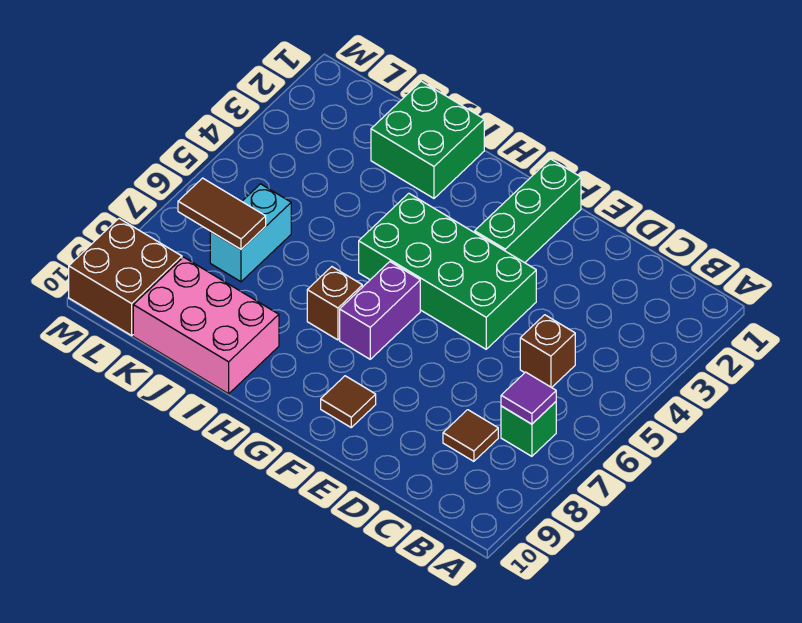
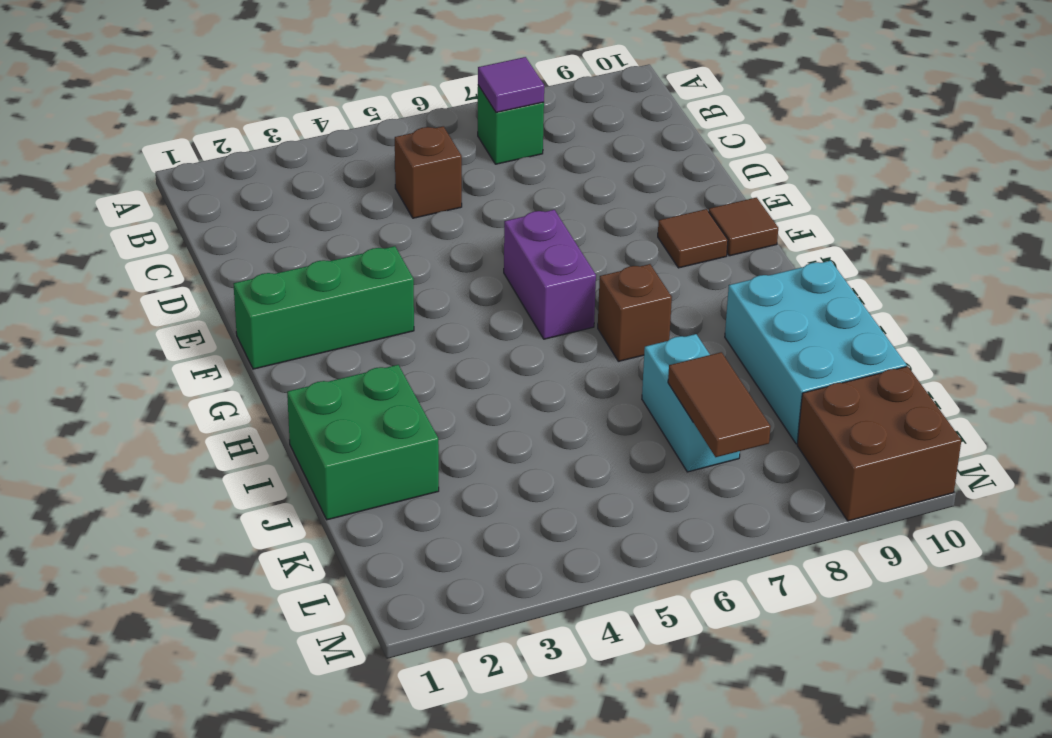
brown 1x1 tile [443,410,498,461] -> brown 1x1 tile moved to [709,197,778,256]
green 2x4 brick [359,193,536,349] -> none
purple 1x2 brick [340,262,420,359] -> purple 1x2 brick turned to [504,210,596,339]
pink 2x3 brick [133,257,279,394] -> cyan 2x3 brick [725,261,907,444]
cyan 1x2 brick [210,184,291,282] -> cyan 1x2 brick turned to [642,334,740,472]

